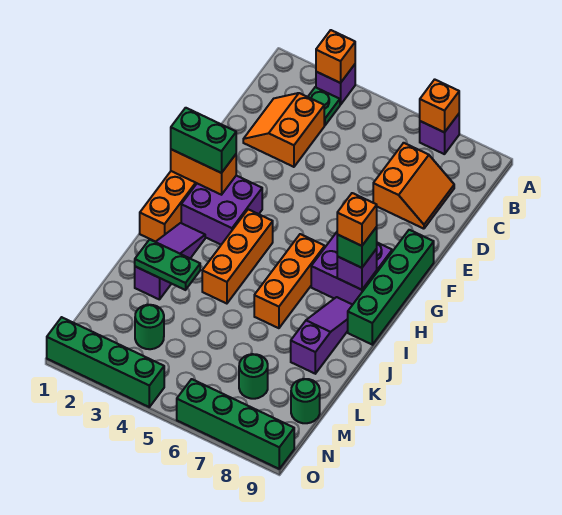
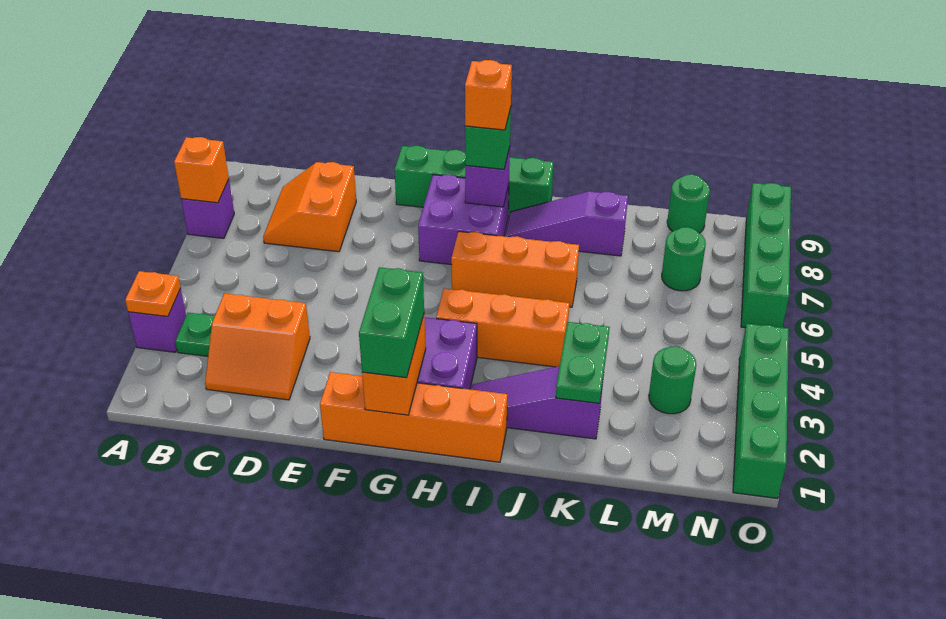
orange 1x1 brick [316,30,355,83] -> orange 1x1 plate [125,271,181,317]
orange 2x2 slope [373,143,454,229] -> orange 2x2 slope turned to [263,162,356,252]

